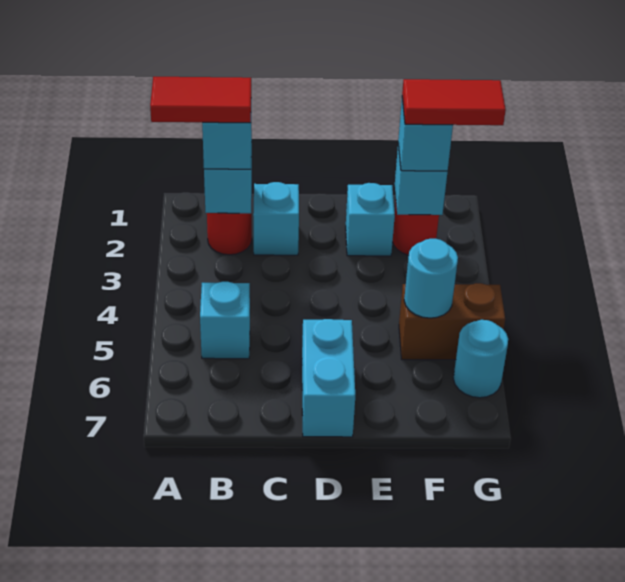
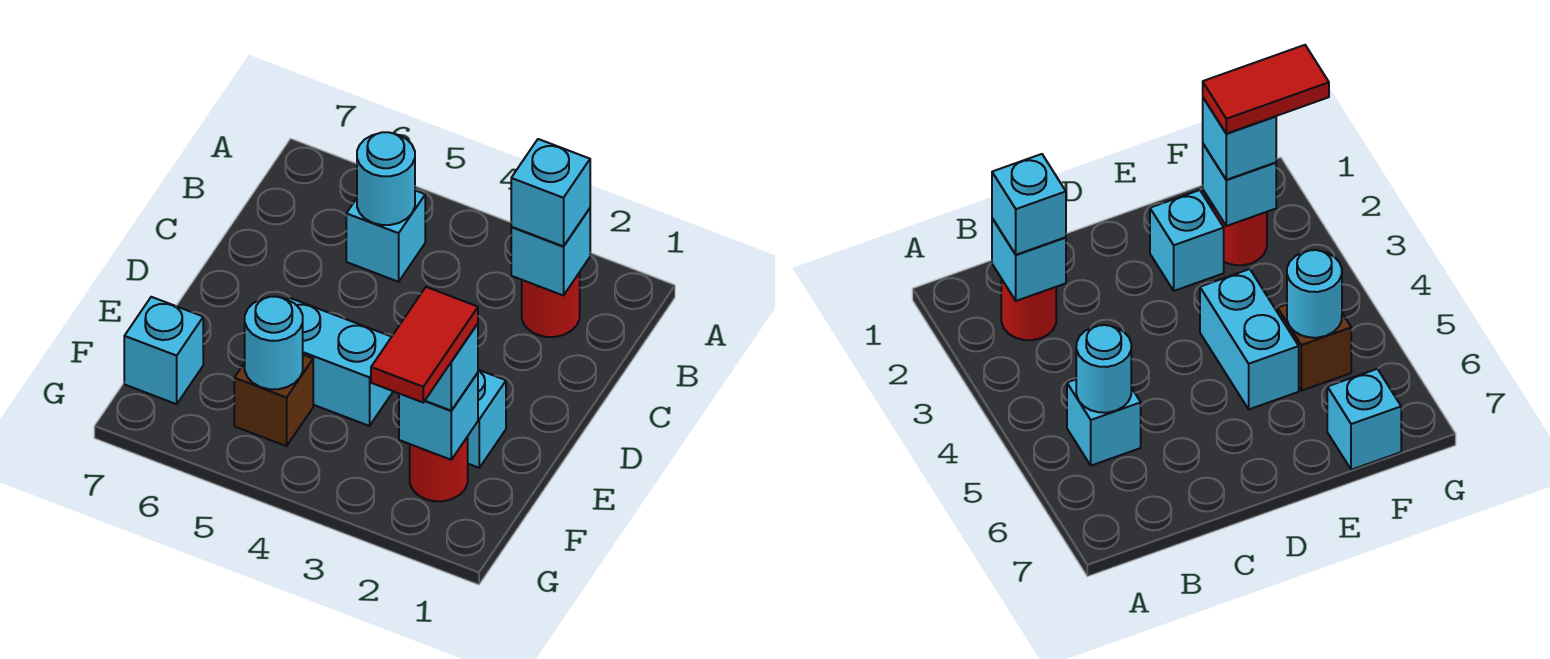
red 1x2 tile [150,77,251,123] -> none
cyan 1x1 brick [253,182,299,255] -> cyan 1x1 brick moved to [124,297,203,404]
cyan 1x2 brick [302,319,355,437] -> cyan 1x2 brick moved to [288,298,393,426]
brown 1x2 brick [399,283,505,360] -> brown 1x1 brick [234,355,313,446]
cyan 1x1 round brick [453,320,508,398] -> cyan 1x1 round brick moved to [357,132,415,225]

